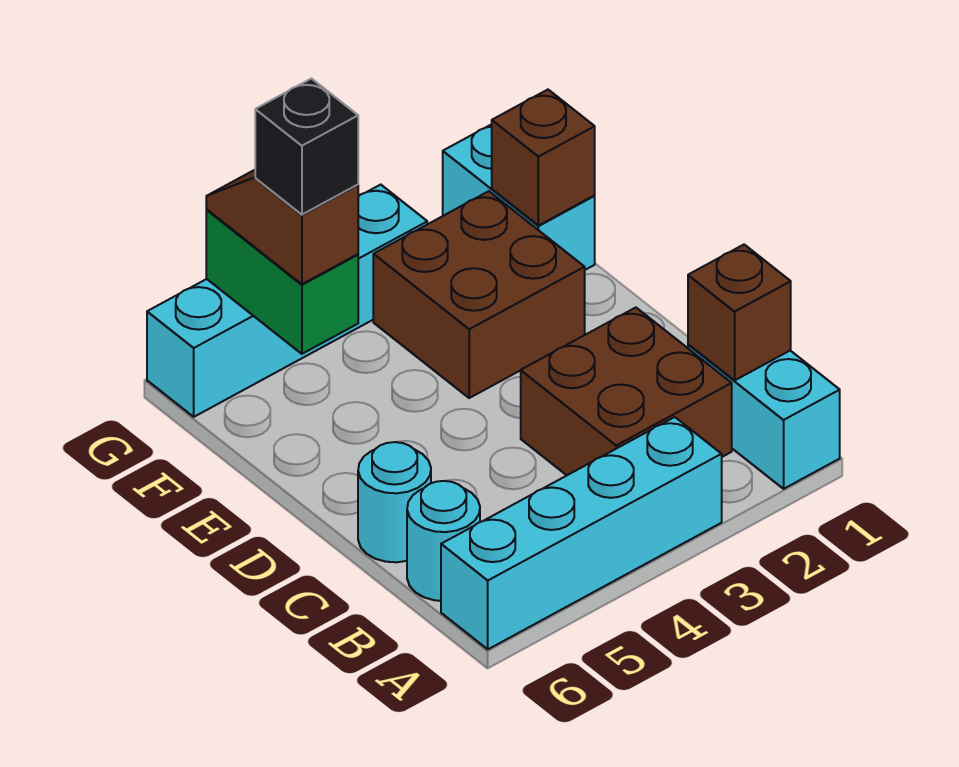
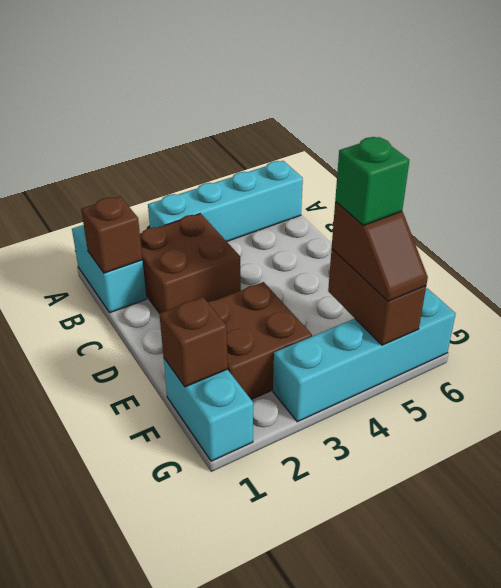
cyan 1x1 round brick [407,481,480,601] -> none
cyan 1x1 round brick [358,442,431,562] -> none
green 1x2 brick [206,210,358,354] -> brown 1x2 brick [328,249,426,345]
black 1x1 brick [255,79,358,215] -> green 1x1 brick [335,137,409,225]

